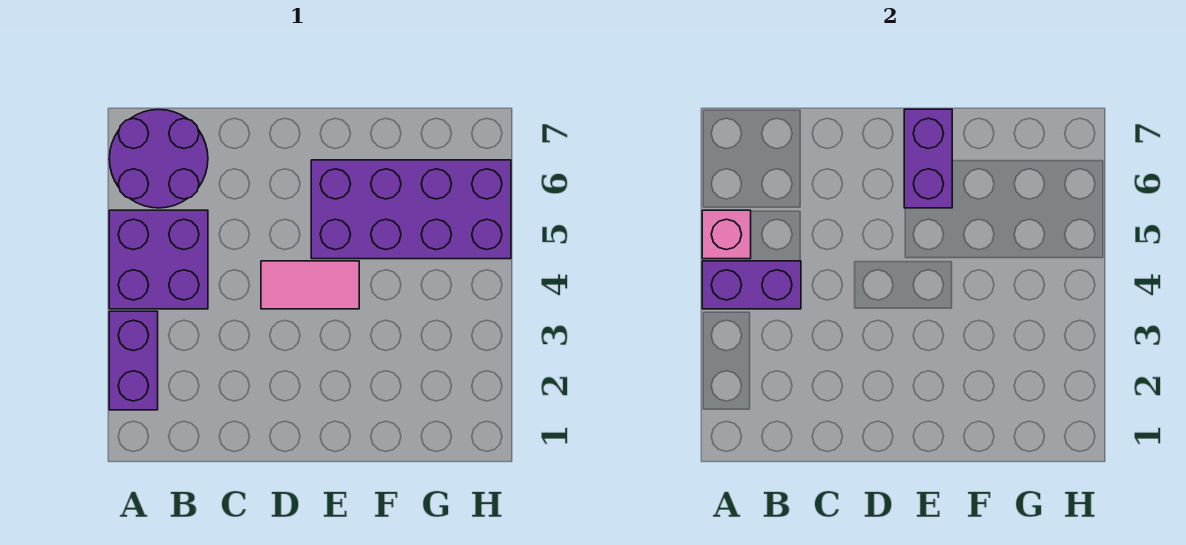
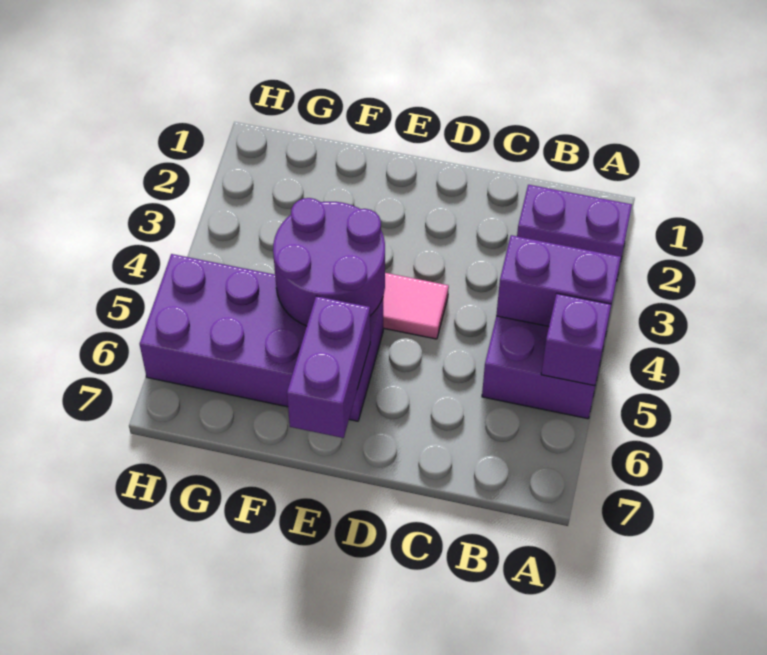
purple 1x2 brick [109,311,158,410] -> purple 1x2 brick turned to [517,185,632,281]
pink 1x1 brick [702,210,751,259] -> purple 1x1 brick [541,294,611,386]
purple 2x2 round brick [109,109,208,208] -> purple 2x2 round brick moved to [273,198,385,326]

